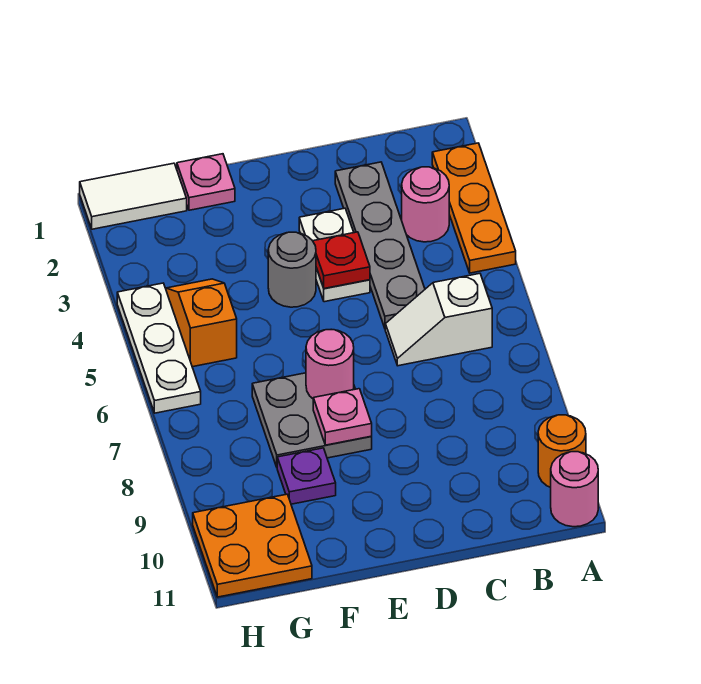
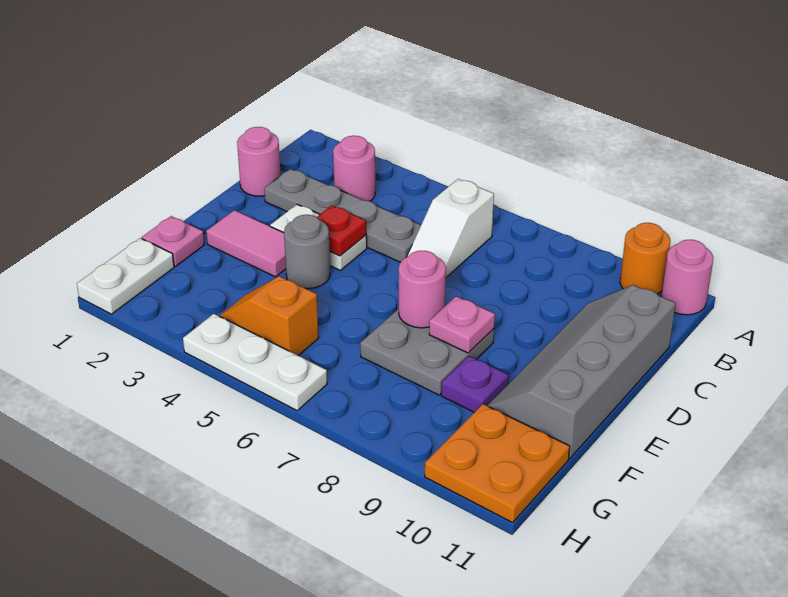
orange 1x3 plate [432,143,516,273] -> none
none -> pink 1x1 round brick [237,127,281,196]
none -> grey 2x4 slope [487,285,676,459]
none -> pink 1x2 tile [206,210,286,277]
white 1x2 tile [80,163,187,229] -> white 1x2 plate [77,238,174,314]

